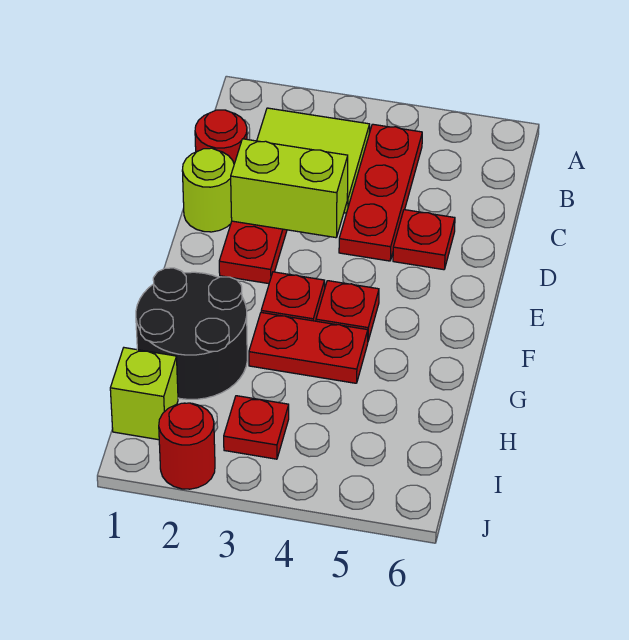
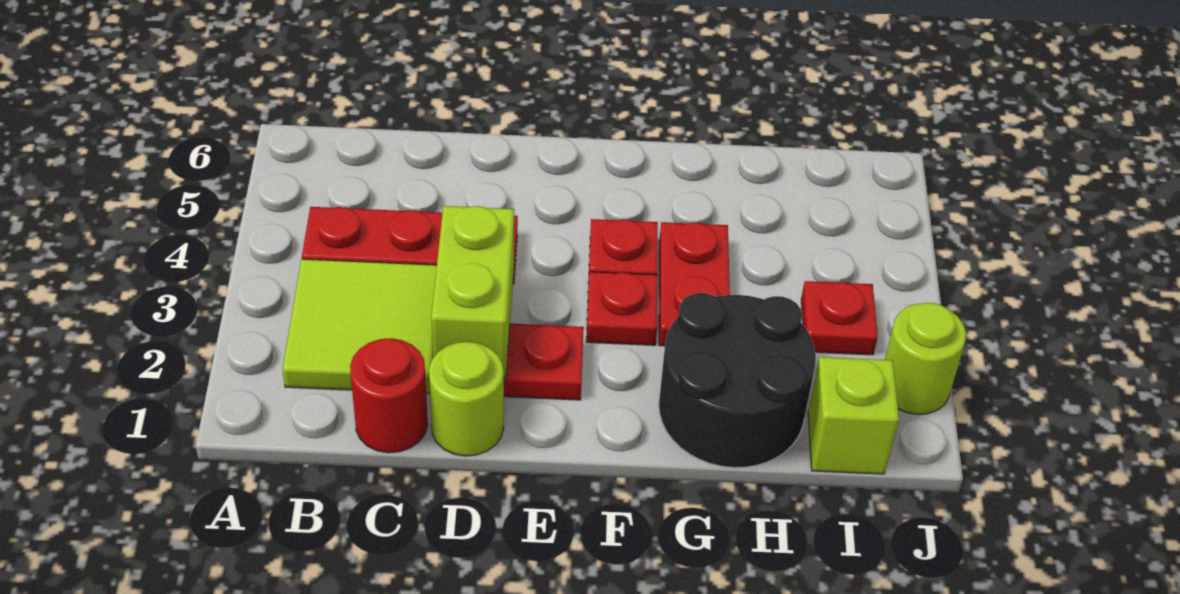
red 1x1 plate [393,210,455,270] -> none
red 1x1 round brick [159,403,215,489] -> lime 1x1 round brick [885,303,966,415]

